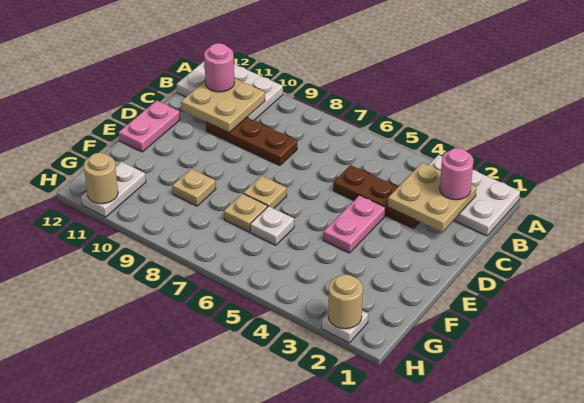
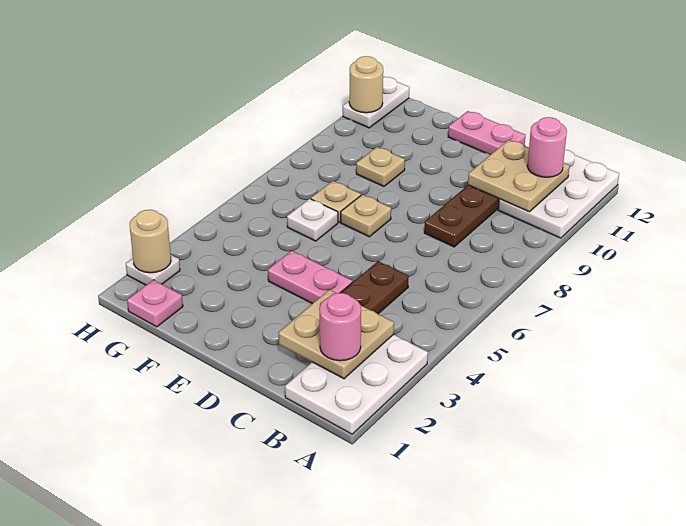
none -> pink 1x1 plate [127,280,183,327]
white 1x2 plate [81,162,146,217] -> white 1x2 plate turned to [343,76,409,128]

